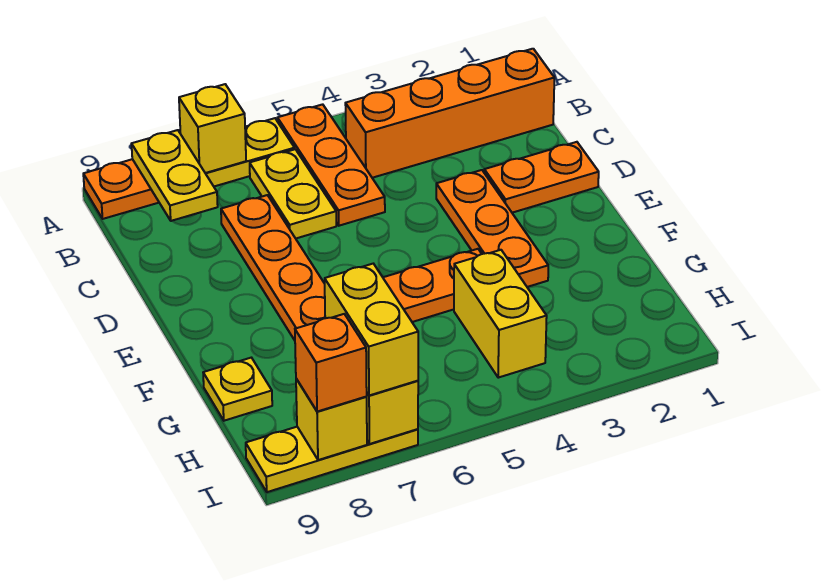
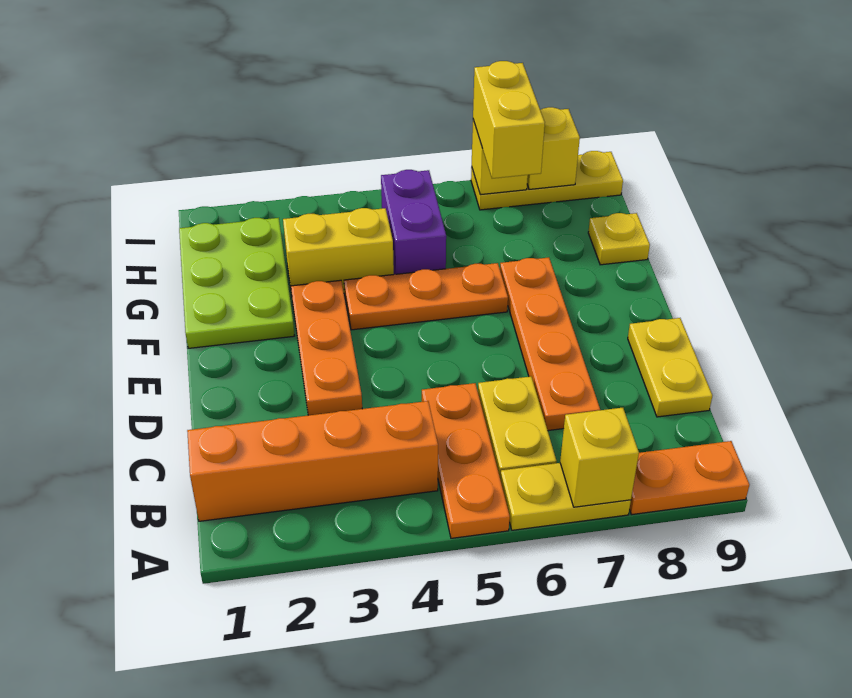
yellow 1x2 plate [132,130,218,221] -> yellow 1x2 plate moved to [628,318,712,417]
orange 1x2 plate [484,142,599,213] -> none
none -> lime 2x3 plate [179,218,295,348]
yellow 1x2 brick [454,250,547,378] -> yellow 1x2 brick turned to [283,208,394,295]
none -> purple 1x2 brick [381,170,446,274]
orange 1x1 brick [295,314,367,412] -> none

